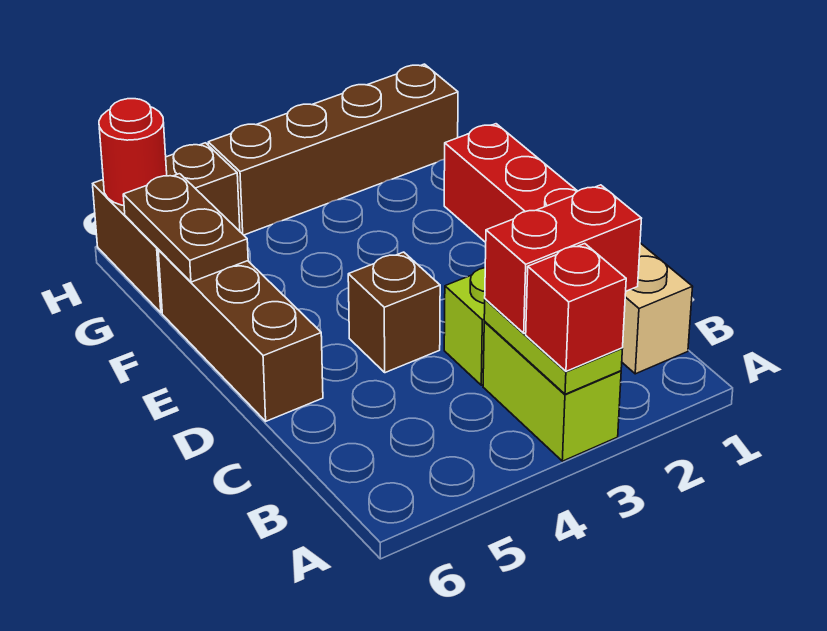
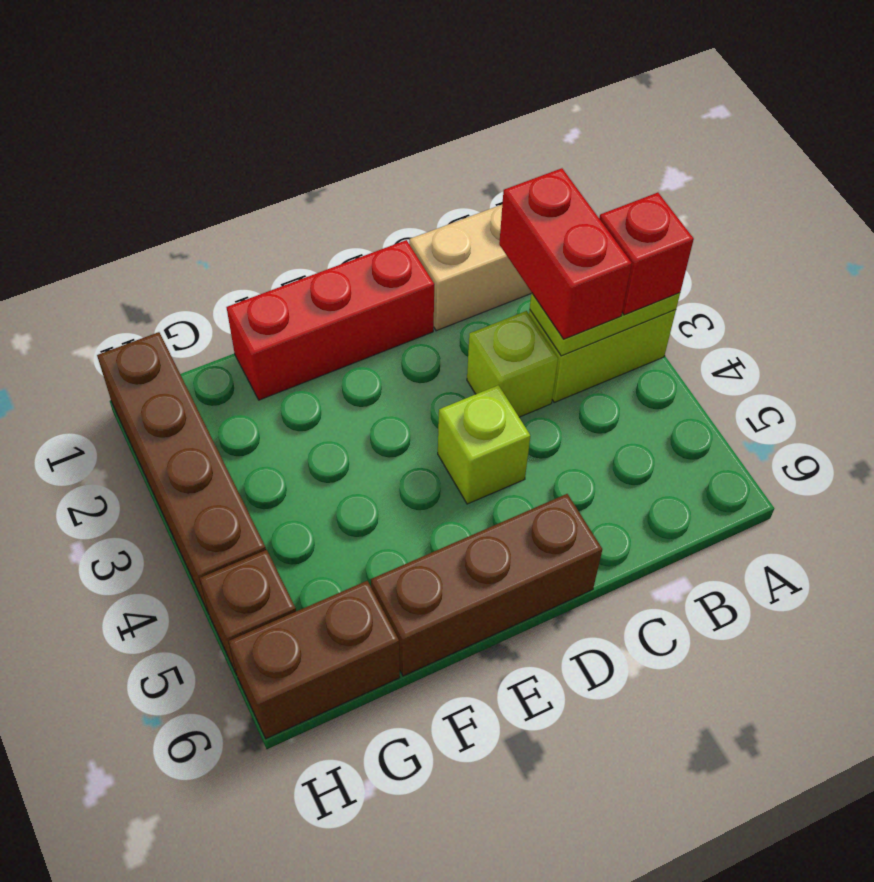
brown 1x1 brick [348,252,440,373] -> lime 1x1 brick [438,385,530,504]
brown 1x2 plate [123,174,248,282] -> none
red 1x1 round brick [99,99,167,206] -> none

